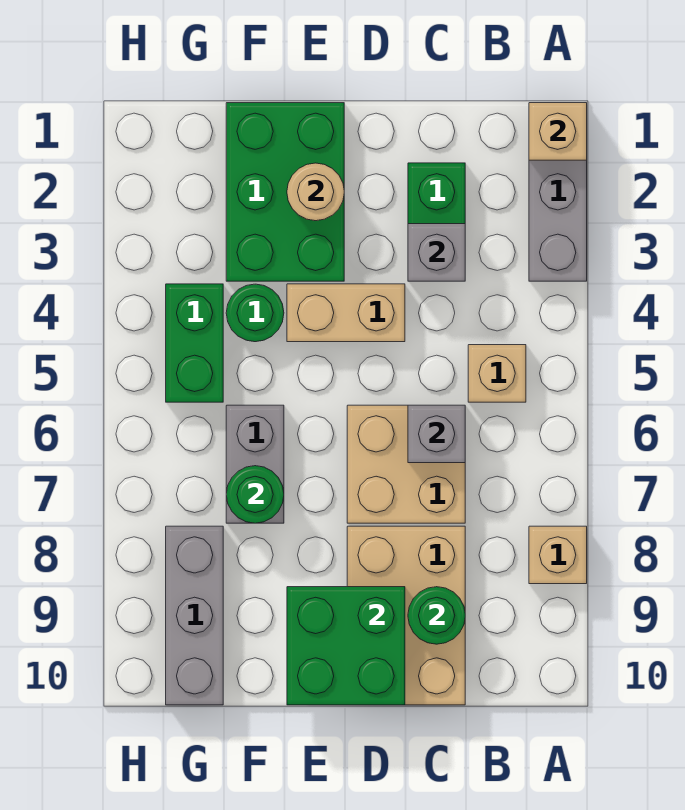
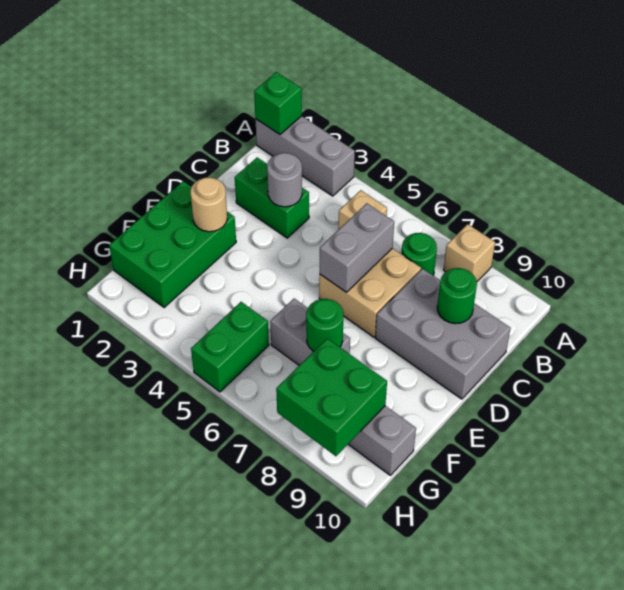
tan 1x1 brick [529,103,587,160] -> green 1x1 brick [254,72,302,134]
grey 1x1 brick [408,224,465,281] -> grey 1x1 round brick [267,153,302,207]
grey 1x1 brick [408,405,465,463] -> grey 1x2 brick [320,203,394,292]
tan 2x3 brick [347,526,465,705] -> grey 2x3 brick [376,269,510,399]
tan 1x2 brick [287,284,405,342] -> none
green 2x2 brick [287,587,405,705] -> green 2x2 brick moved to [276,338,387,456]
green 2x3 brick [226,103,344,281] -> green 2x3 brick turned to [109,181,236,308]
green 1x1 round brick [226,284,284,342] -> green 1x1 round brick moved to [401,233,437,276]
green 1x2 brick [166,284,223,402] -> green 1x2 brick turned to [191,302,269,392]

